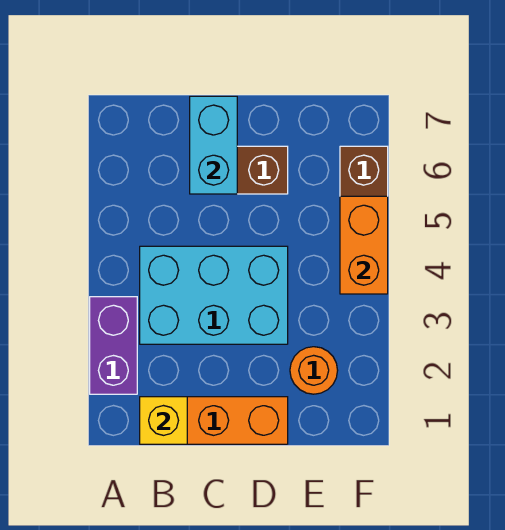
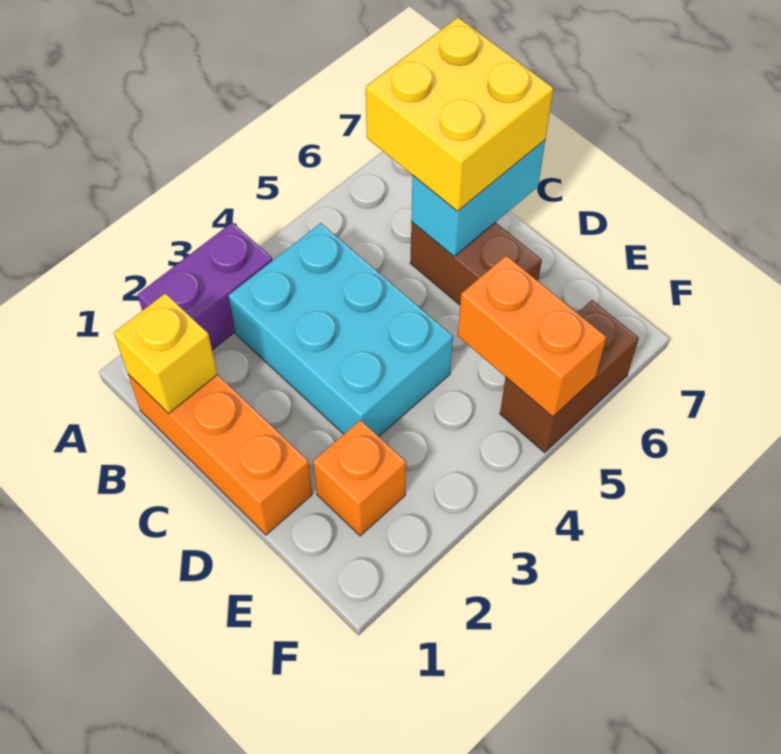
none -> yellow 2x2 brick [366,17,553,211]
orange 1x1 round brick [290,347,338,394] -> orange 1x1 brick [313,420,406,536]
orange 1x2 brick [340,196,388,294] -> orange 1x2 brick turned to [458,256,606,417]

